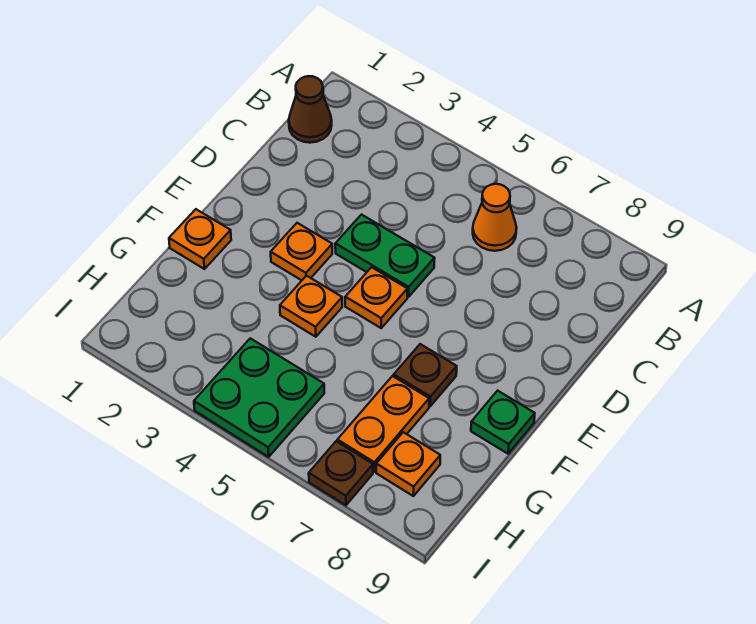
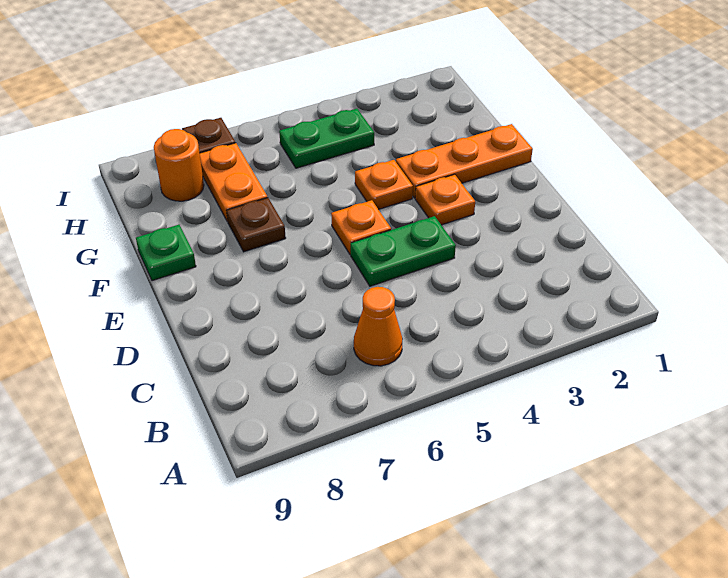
brown 1x1 cone [289,76,332,143] -> none
orange 1x1 plate [169,209,231,269] -> orange 1x3 plate [396,124,533,198]
green 2x2 plate [194,338,324,457] -> green 1x2 plate [279,109,374,168]
orange 1x1 plate [376,432,440,496] -> orange 1x1 round brick [154,129,204,201]

